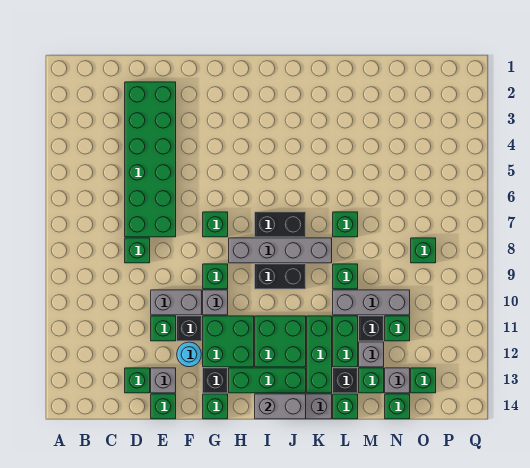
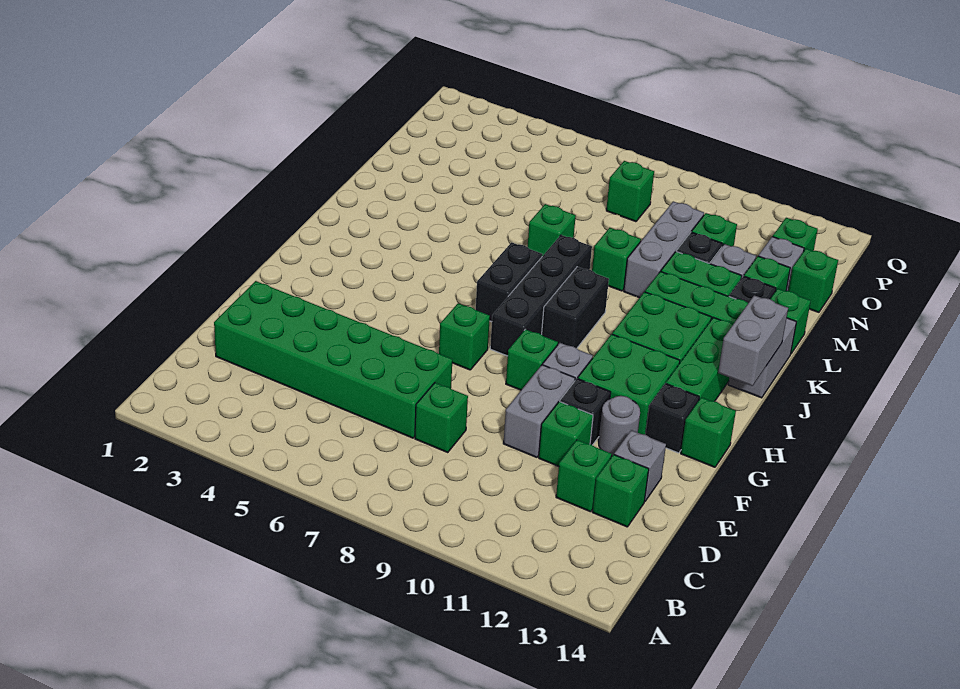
green 1x1 brick [151,394,176,419] -> green 1x1 brick moved to [556,440,612,512]
cyan 1x1 round brick [177,342,201,367] -> grey 1x1 round brick [599,396,640,457]
grey 1x4 brick [229,238,332,263] -> black 1x4 brick [490,235,592,356]

